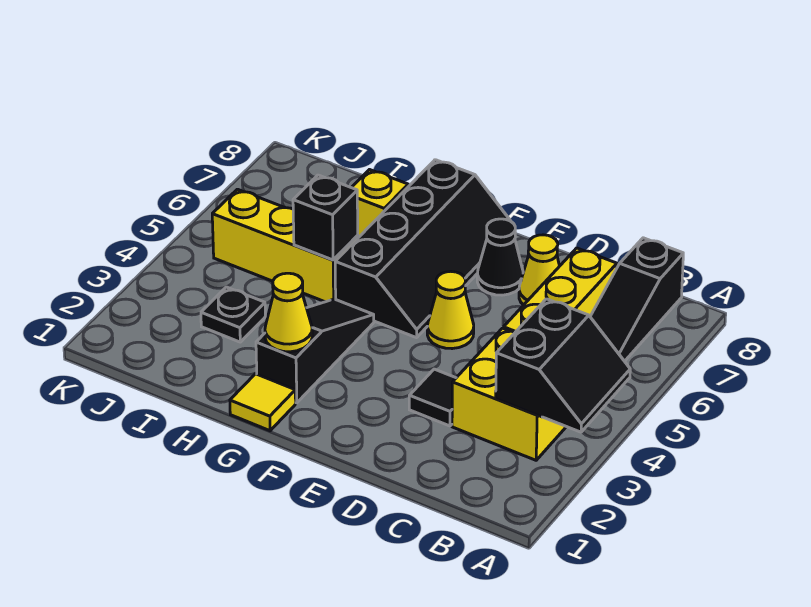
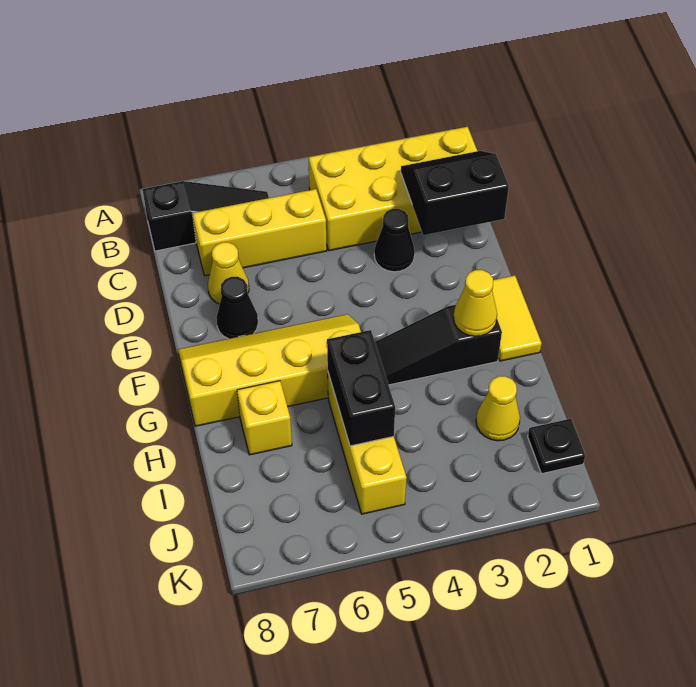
black 2x2 slope [496,299,630,432] -> black 2x2 slope moved to [401,151,509,235]
yellow 2x2 brick [452,328,566,460] -> yellow 2x4 brick [308,127,477,251]
black 1x1 tile [409,369,456,426] -> black 1x1 cone [374,209,415,272]
yellow 1x1 cone [427,272,474,349] -> yellow 1x1 cone moved to [476,376,520,441]
black 2x4 slope [335,160,510,338] -> yellow 2x4 slope [178,314,361,426]
yellow 1x1 tile [230,374,296,431] -> yellow 1x2 tile [492,276,542,361]
black 1x1 brick [293,175,358,260] -> black 1x2 brick [327,330,395,446]
black 1x1 plate [201,287,265,342] -> black 1x1 plate moved to [528,419,585,474]

